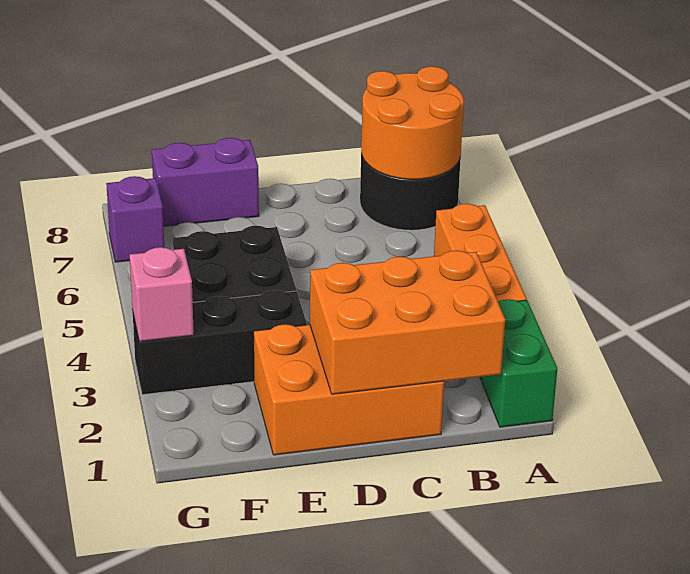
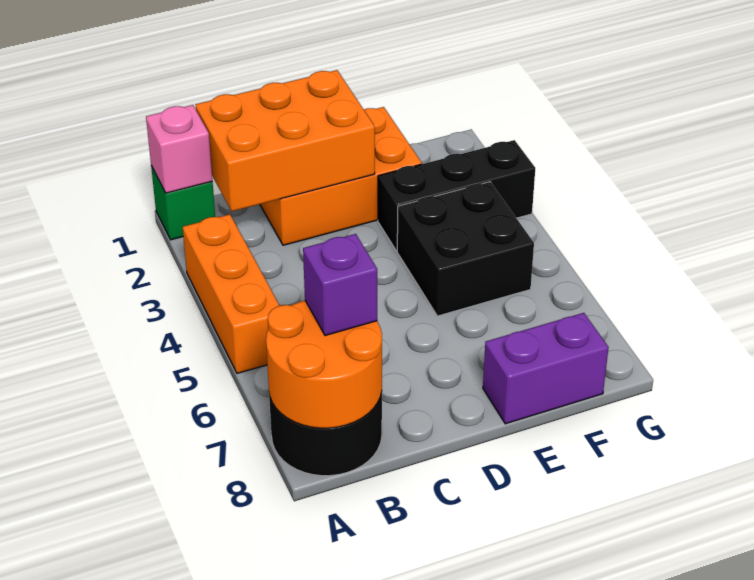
green 1x2 brick [480,299,557,427] -> green 1x1 brick [151,166,215,240]
pink 1x1 brick [130,247,194,342] -> pink 1x1 brick moved to [146,105,212,193]
purple 1x1 brick [106,176,164,262] -> purple 1x1 brick moved to [303,234,377,336]

